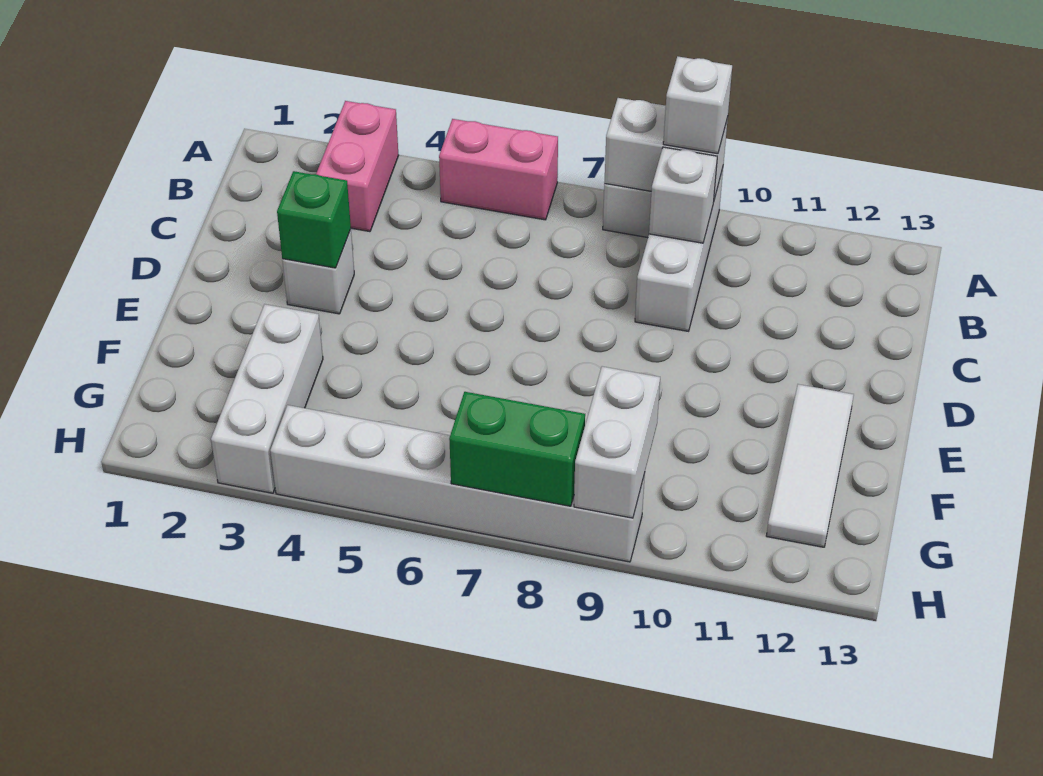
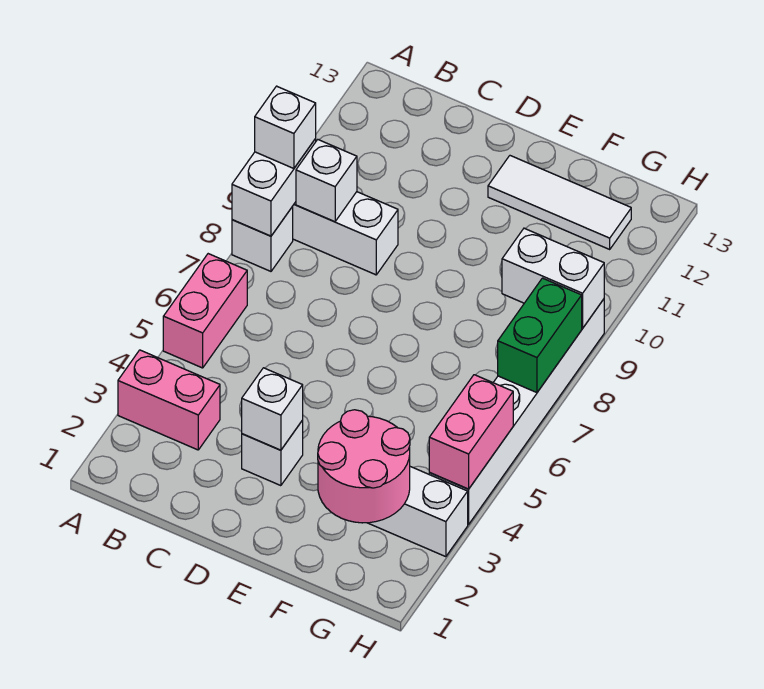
green 1x1 brick [277,171,351,268] -> white 1x1 brick [242,368,303,450]
none -> pink 2x2 round brick [318,410,410,523]
none -> pink 1x2 brick [429,375,513,489]

